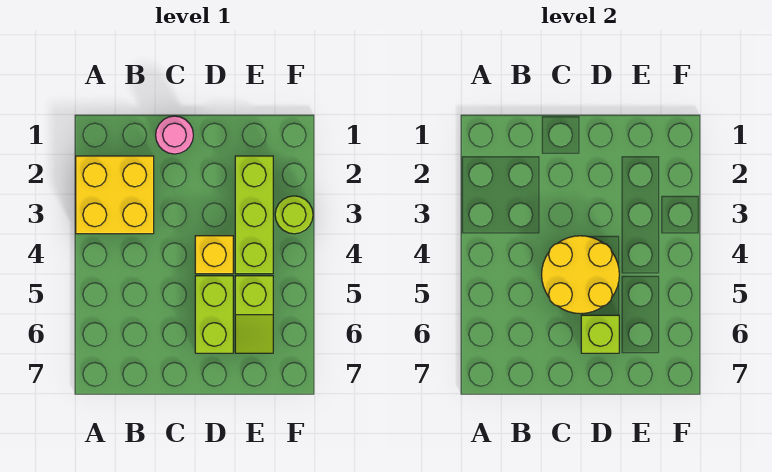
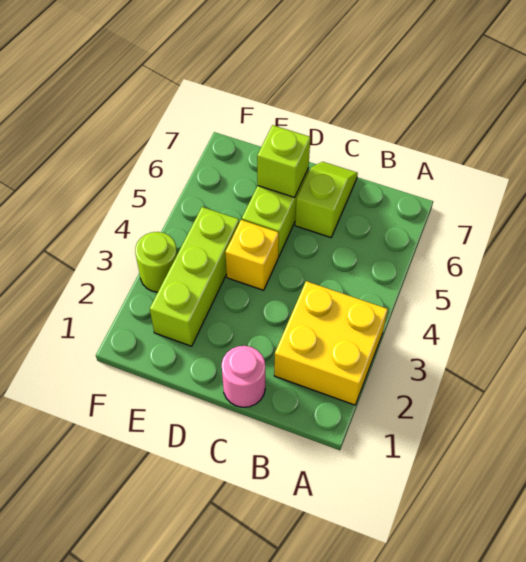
yellow 2x2 round brick [542,236,619,314] -> none
lime 1x2 slope [235,276,273,353] -> lime 1x2 slope moved to [295,162,358,238]

